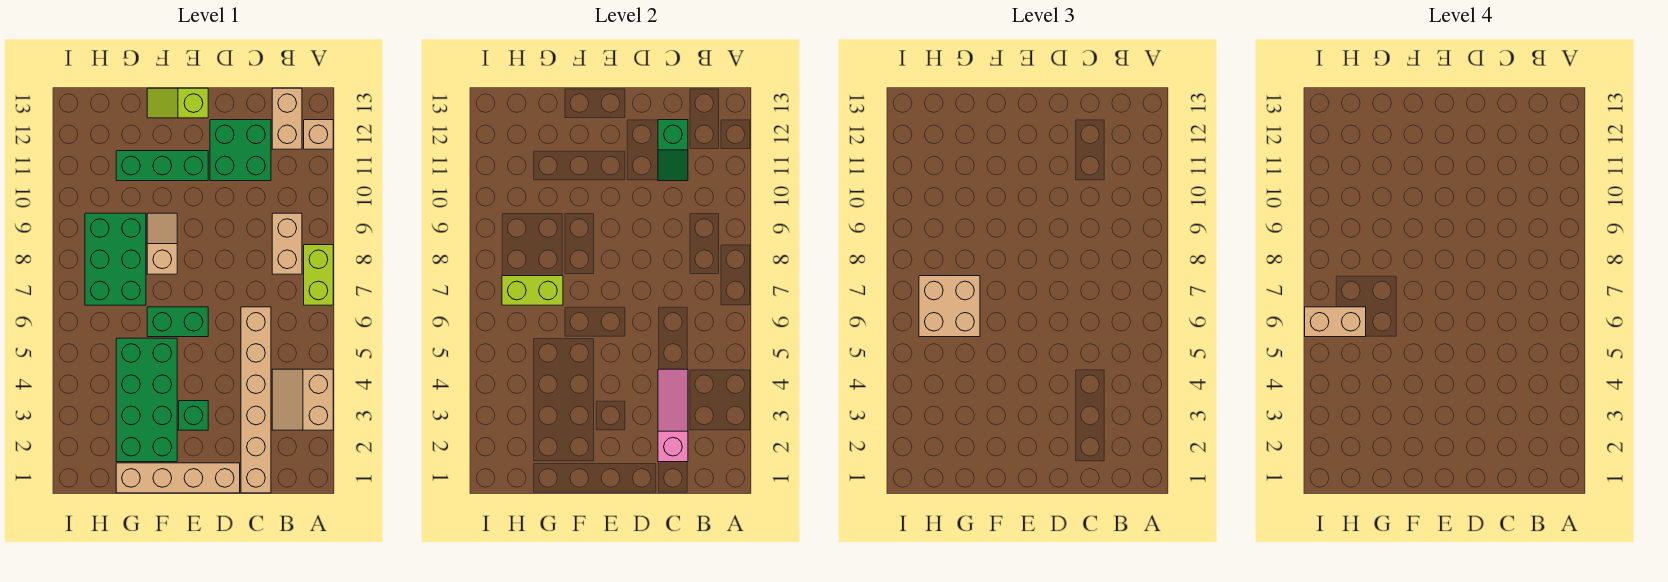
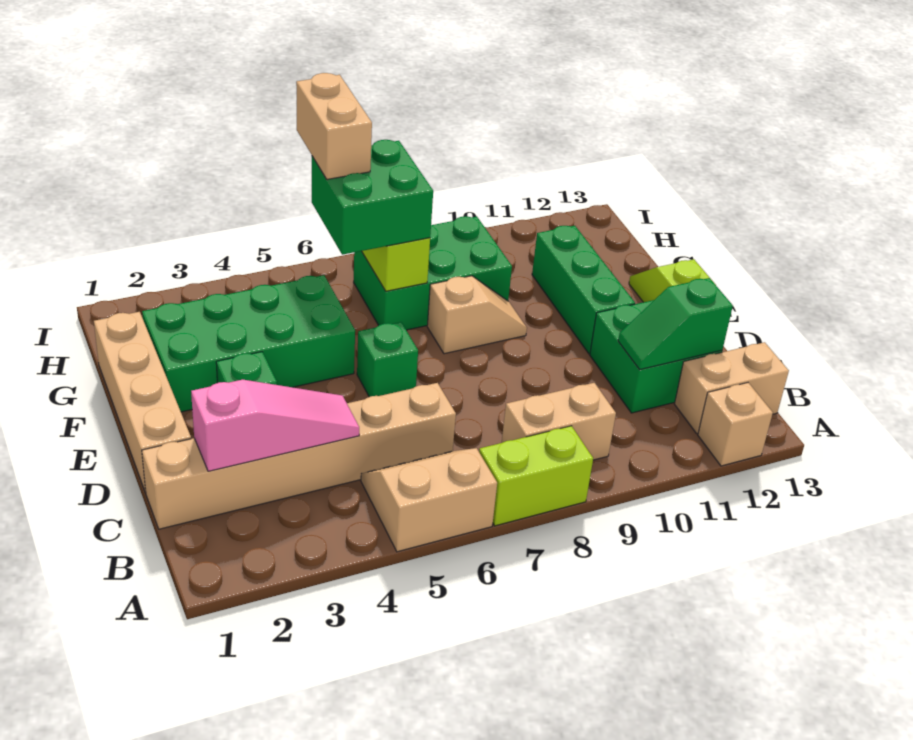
tan 2x2 slope [272,369,333,430] -> tan 2x2 slope moved to [361,448,497,552]
green 1x2 brick [147,307,208,337] -> green 1x1 brick [357,322,418,397]
tan 2x2 brick [919,276,980,337] -> green 2x2 brick [312,140,433,255]

